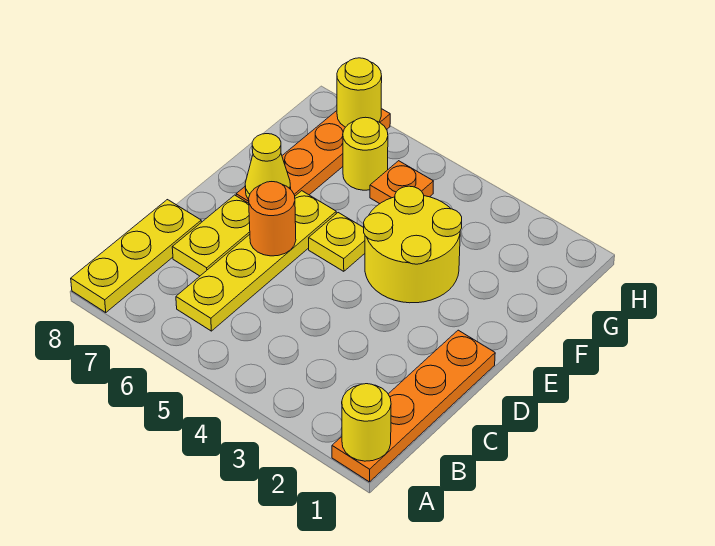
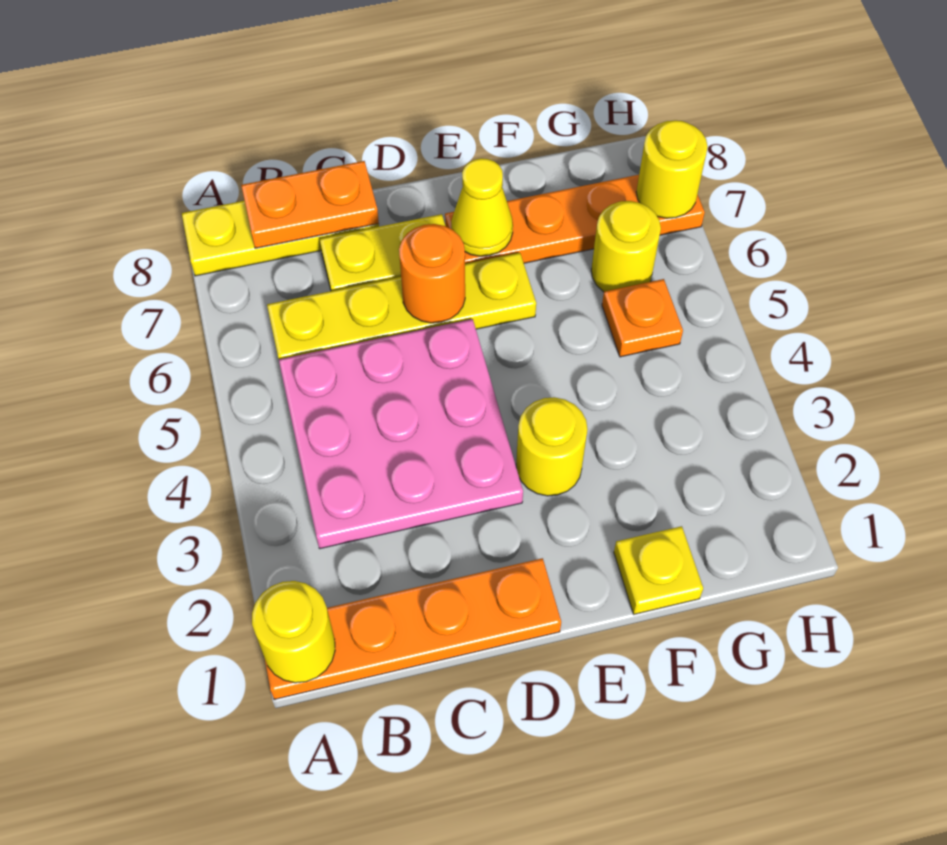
none -> pink 3x3 plate [279,319,523,549]
none -> orange 1x2 plate [241,161,379,248]
yellow 2x2 round brick [364,186,462,303] -> yellow 1x1 round brick [516,397,588,496]
yellow 1x1 plate [309,213,365,271] -> yellow 1x1 plate moved to [614,526,703,614]

